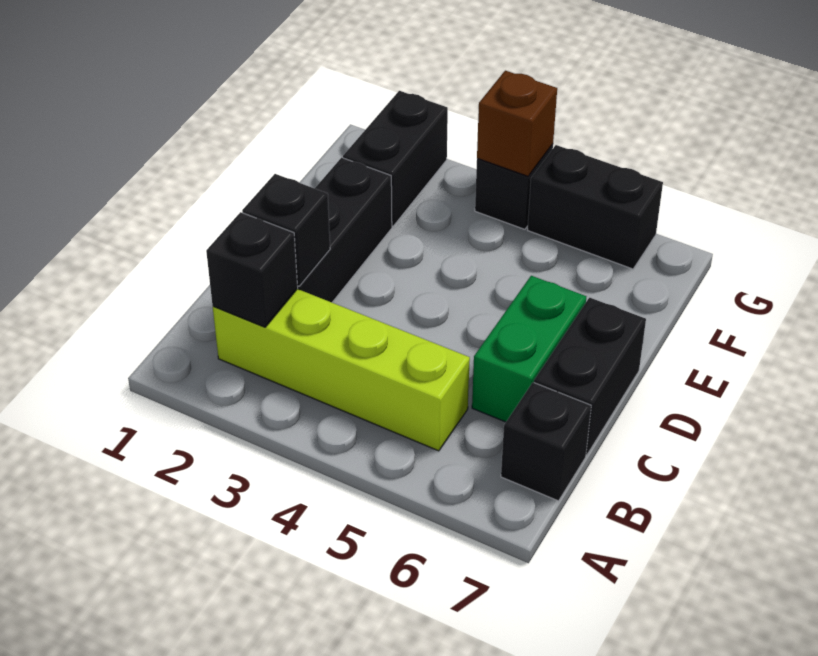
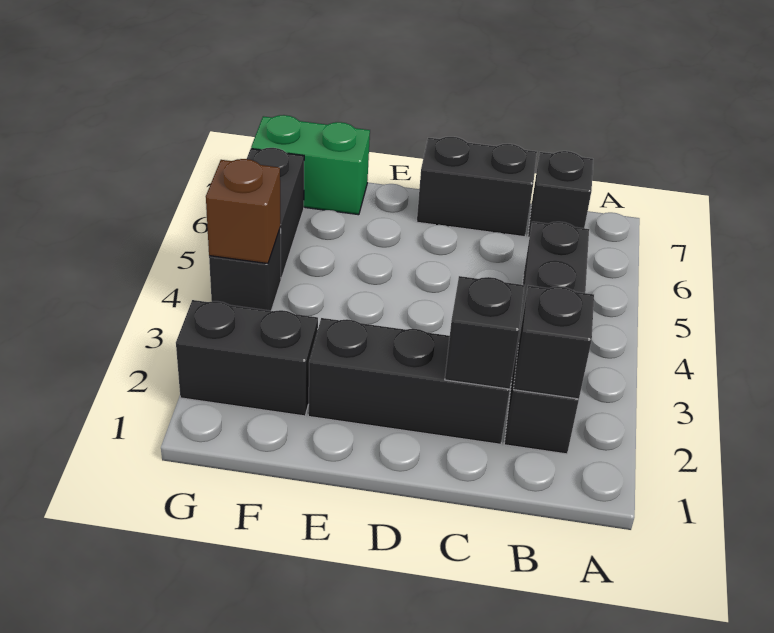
lime 1x4 brick [213,289,470,451] -> black 1x4 brick [504,222,589,454]
green 1x2 brick [472,276,586,422] -> green 1x2 brick moved to [251,115,370,215]

